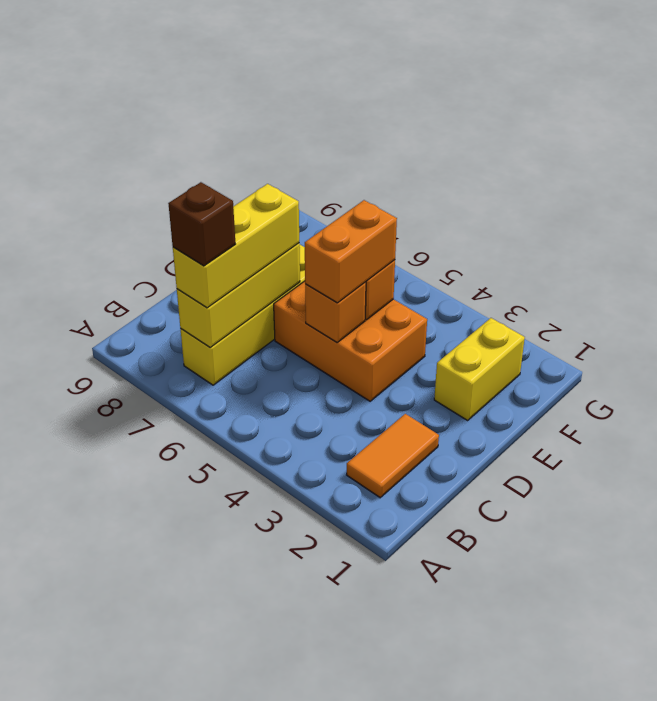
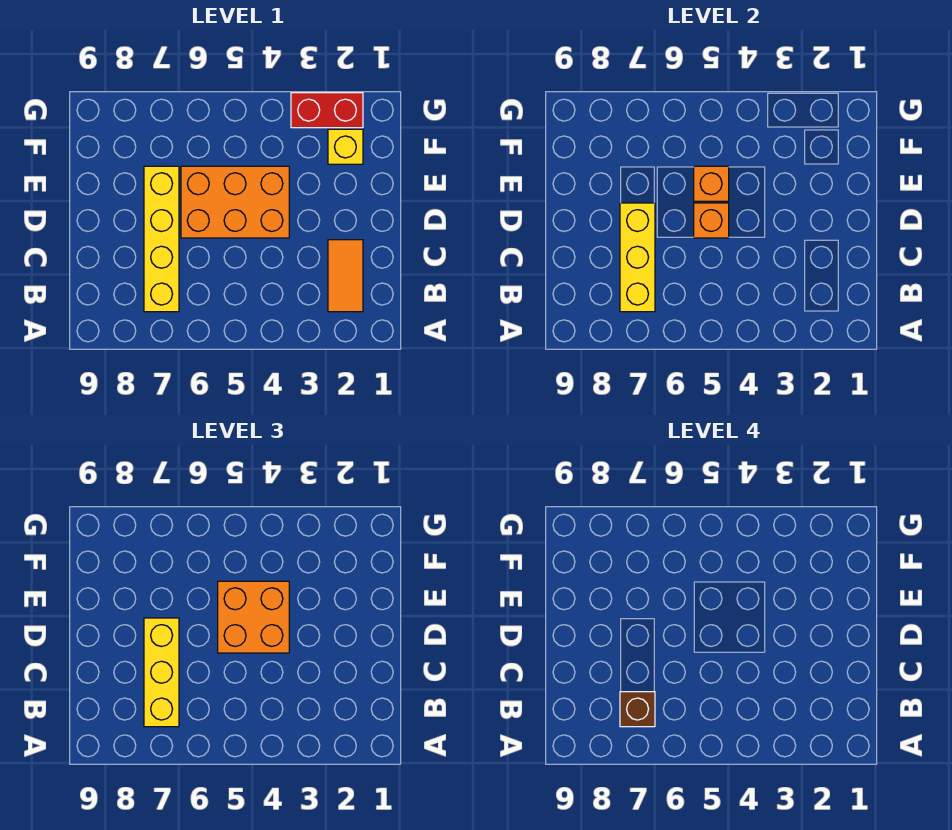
orange 1x2 brick [305,200,397,303] -> orange 2x2 brick [218,581,289,653]
yellow 1x2 brick [434,318,525,420] -> yellow 1x1 brick [328,129,363,164]
none -> red 1x2 brick [291,93,363,128]

